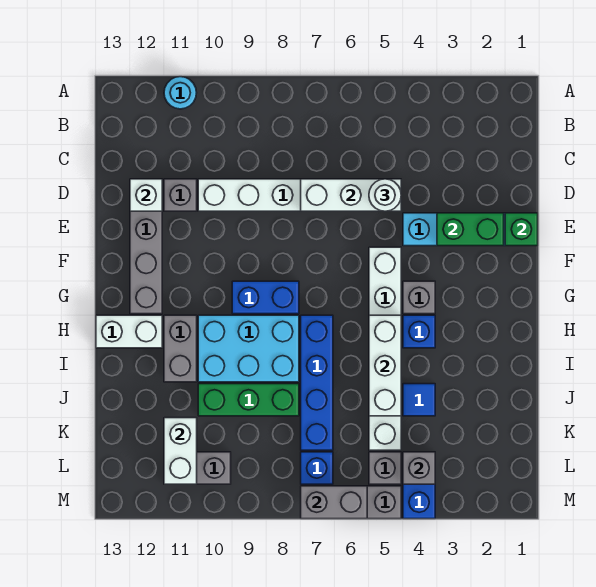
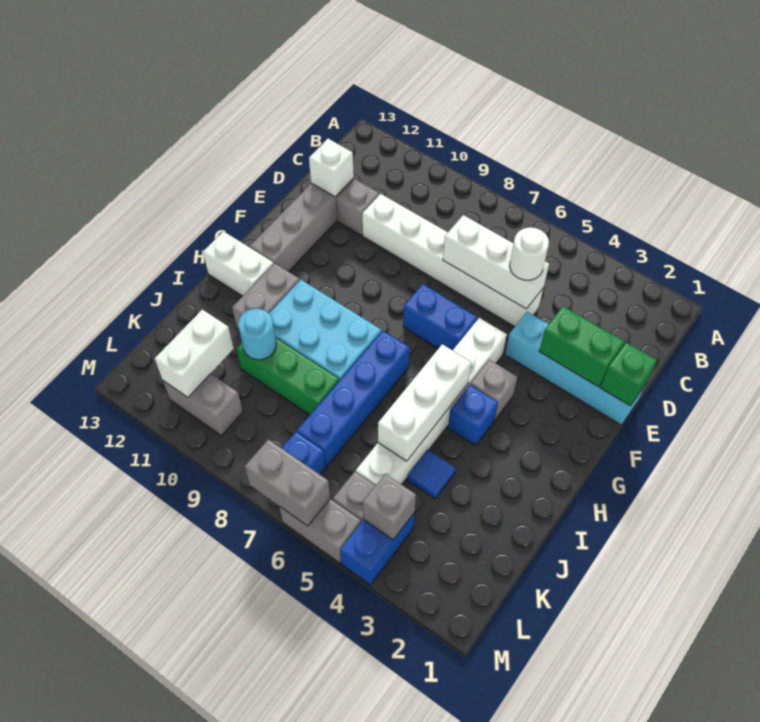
cyan 1x1 round brick [164,77,197,109] -> cyan 1x1 round brick moved to [238,309,276,360]
blue 1x2 brick [232,281,299,314] -> blue 1x2 brick moved to [403,284,478,350]

